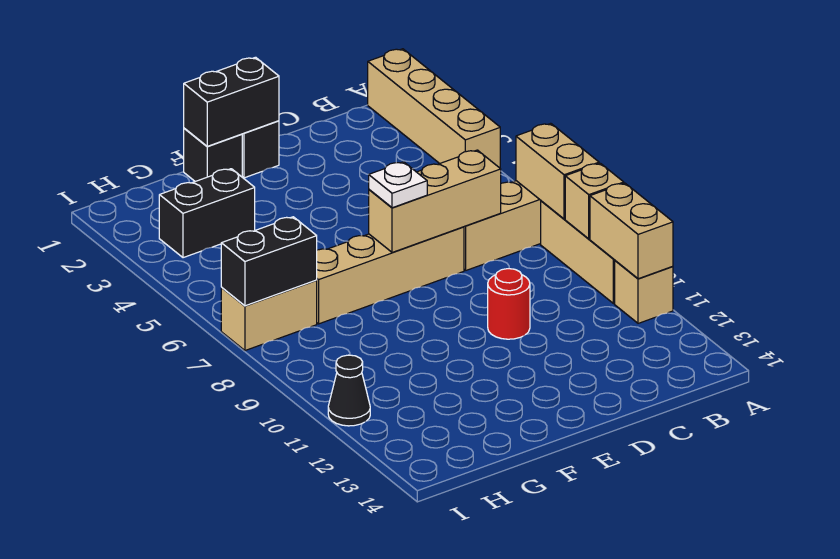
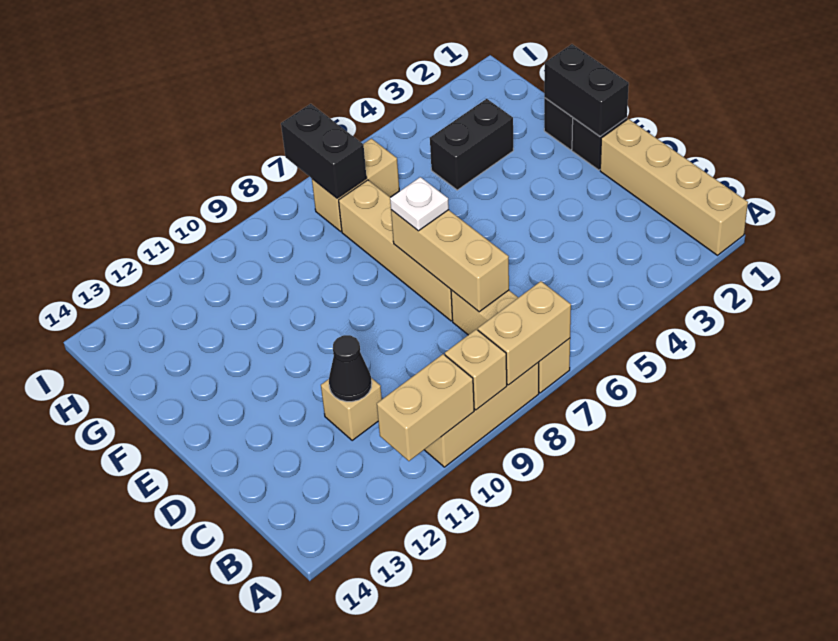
tan 1x4 brick [368,49,500,168] -> tan 1x4 brick turned to [600,119,748,255]
tan 1x1 brick [615,261,673,323] -> tan 1x1 brick moved to [321,378,382,441]
red 1x1 round brick [488,269,530,339] -> none
black 1x2 brick [159,169,255,258] -> black 1x2 brick turned to [430,99,513,190]
tan 1x2 brick [221,280,317,351] -> tan 1x2 brick turned to [312,139,399,231]
black 1x1 cone [328,355,370,426] -> black 1x1 cone moved to [329,335,372,402]

